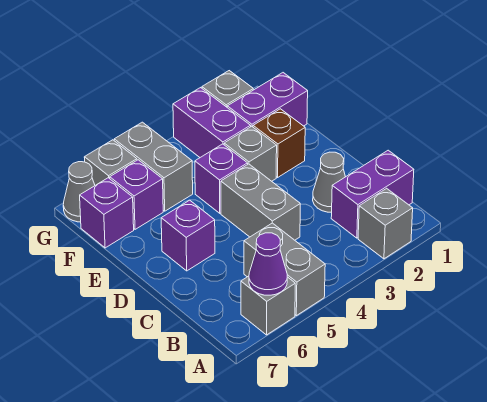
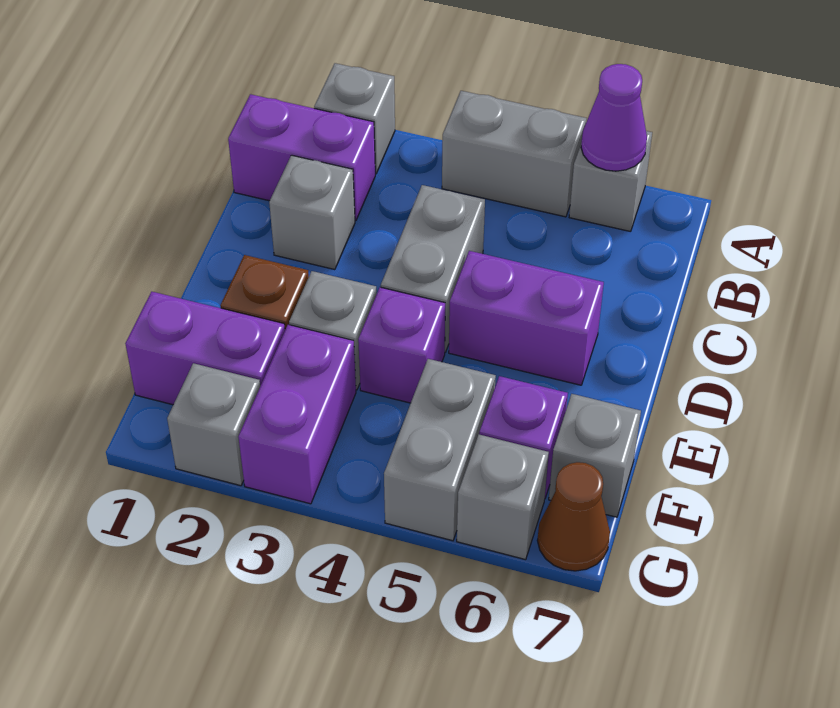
grey 1x2 brick [244,223,325,316] -> grey 1x2 brick turned to [442,91,587,217]
grey 1x1 cone [313,152,345,212] -> grey 1x1 brick [269,155,355,270]
purple 1x1 brick [161,200,215,271] -> purple 1x2 brick [449,251,604,385]
purple 1x1 brick [80,178,134,248] -> grey 1x1 brick [549,394,641,517]
grey 1x1 cone [63,162,95,222] -> brown 1x1 cone [537,462,610,571]

